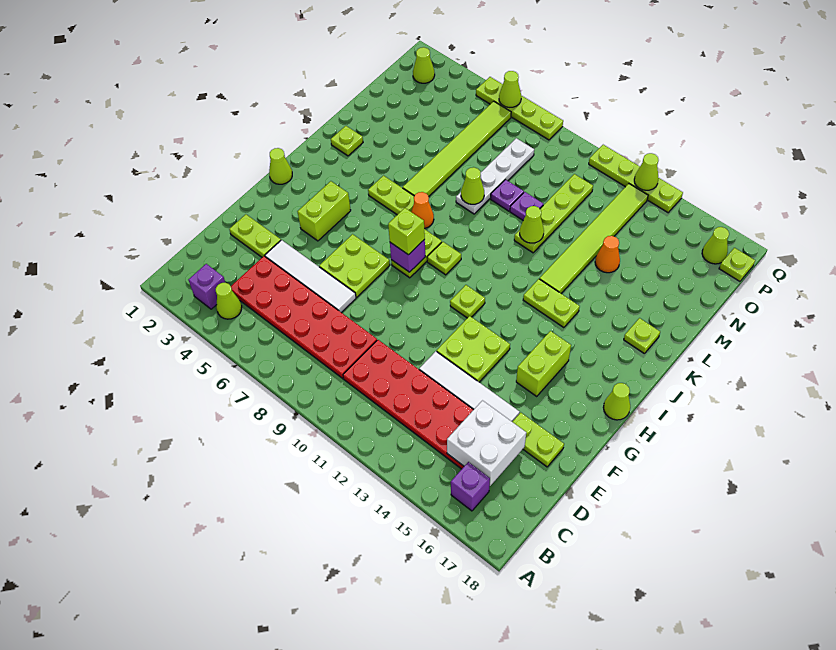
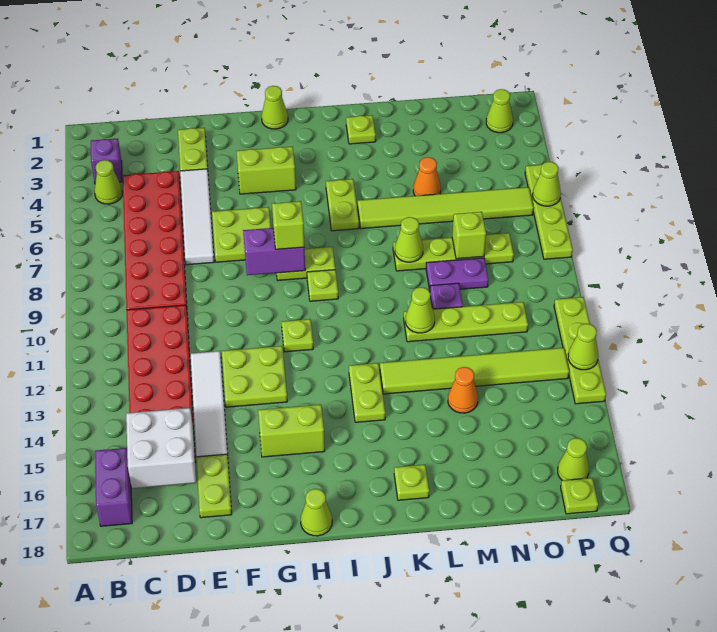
purple 1x1 brick [451,462,490,511] -> purple 1x2 brick [95,448,132,526]
purple 1x1 brick [390,239,425,272] -> purple 1x2 brick [243,228,305,275]
orange 1x1 cone [411,192,434,228] -> orange 1x1 cone moved to [413,157,441,196]
white 1x4 plate [456,138,534,214] -> lime 1x4 plate [393,233,514,271]
purple 1x1 plate [491,180,524,211] -> purple 1x2 plate [426,258,489,290]
none -> lime 1x1 brick [452,212,486,259]

